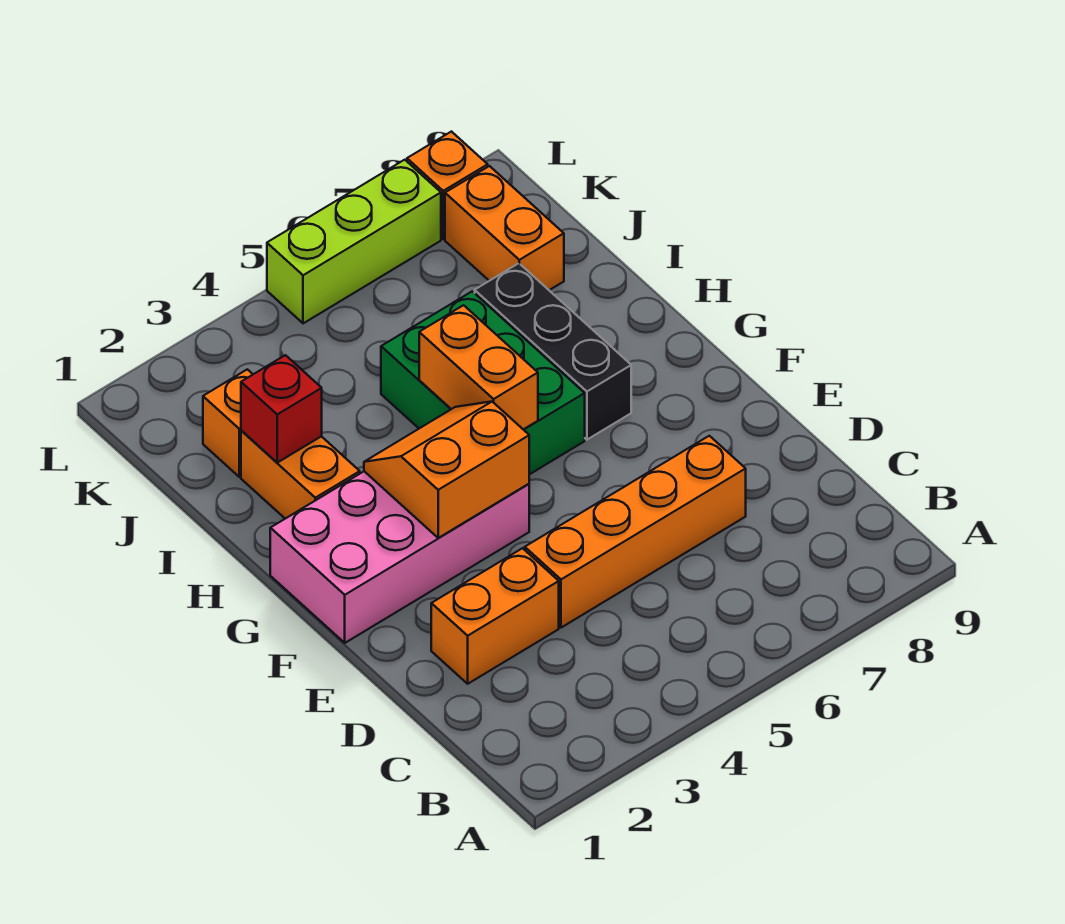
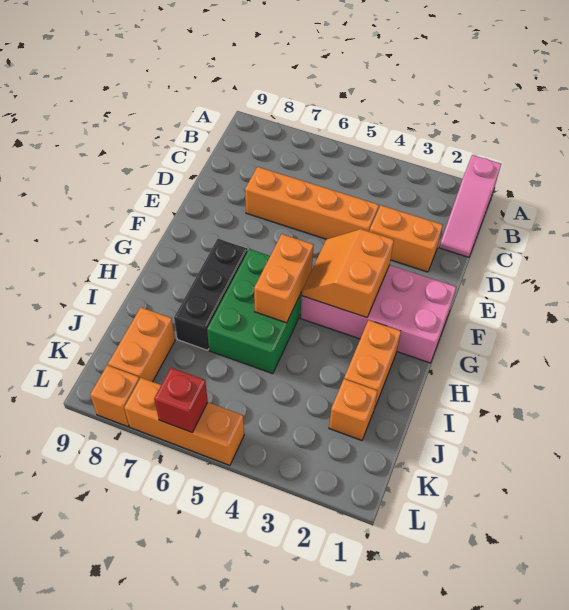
none -> pink 1x3 slope [439,155,501,257]
orange 2x2 slope [364,402,529,538] -> orange 2x2 slope turned to [302,229,394,318]
red 1x1 brick [241,355,322,463] -> red 1x1 brick moved to [154,368,208,432]
lime 1x3 brick [267,160,441,323] -> orange 1x3 brick [124,378,244,465]

